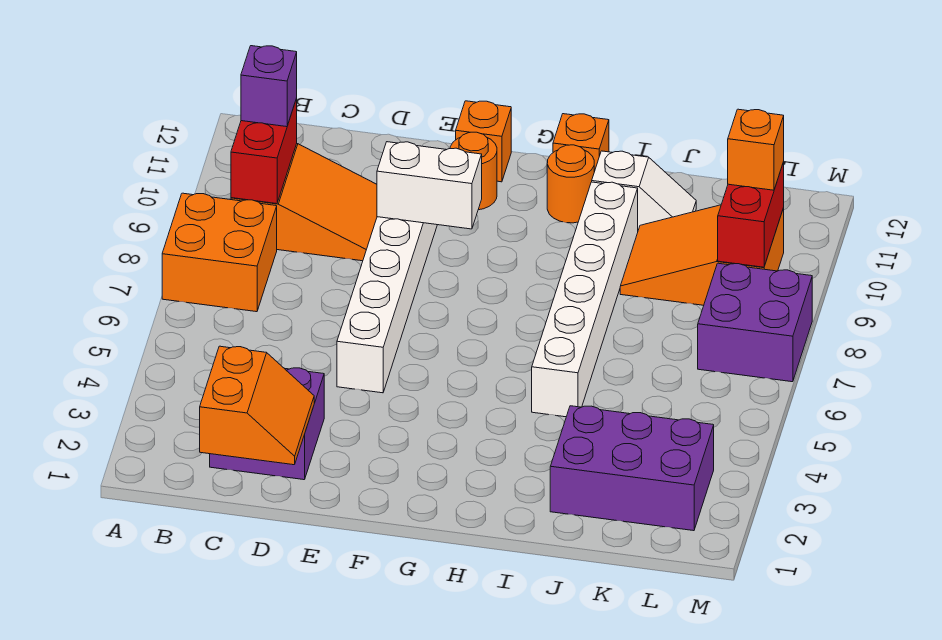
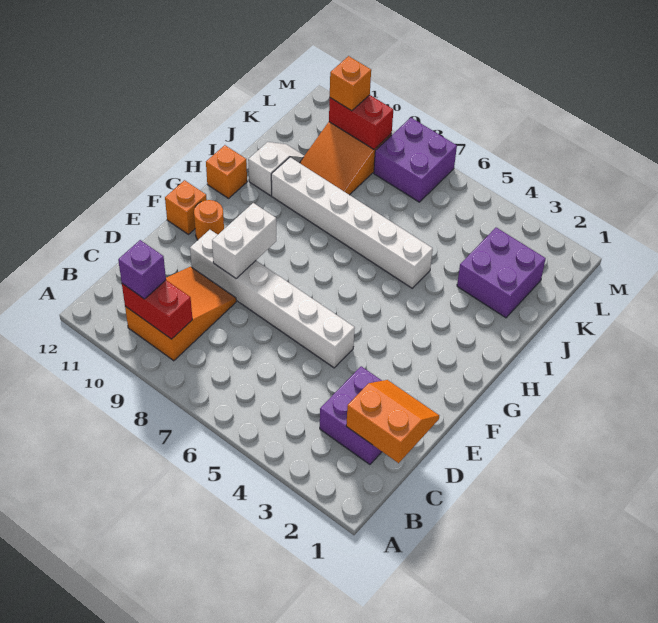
orange 2x2 brick [162,193,277,312] -> none
orange 1x1 round brick [547,145,594,223] -> none
purple 2x3 brick [550,406,714,531] -> purple 2x2 brick [457,228,546,318]

